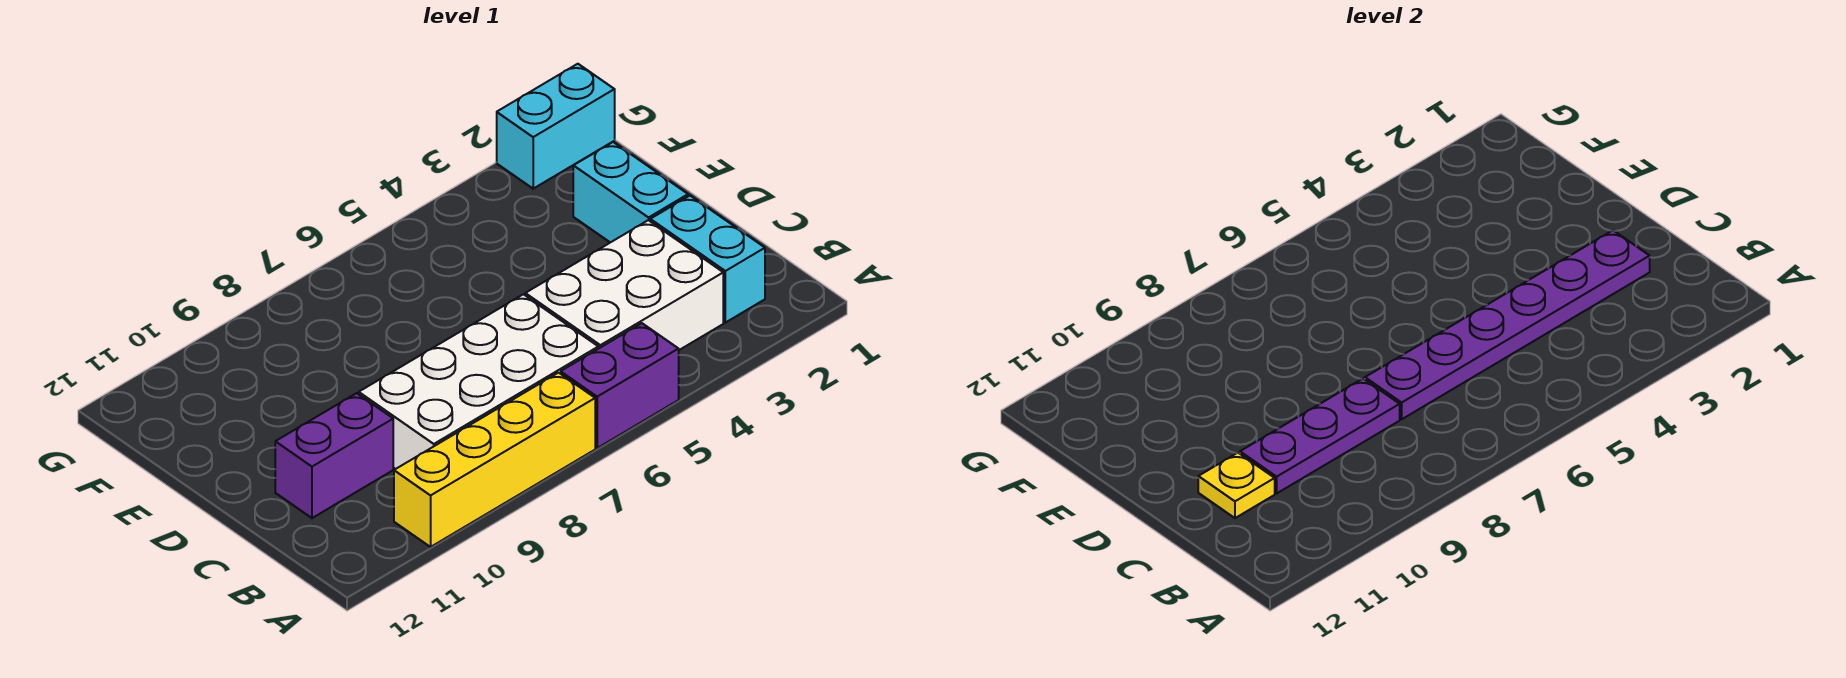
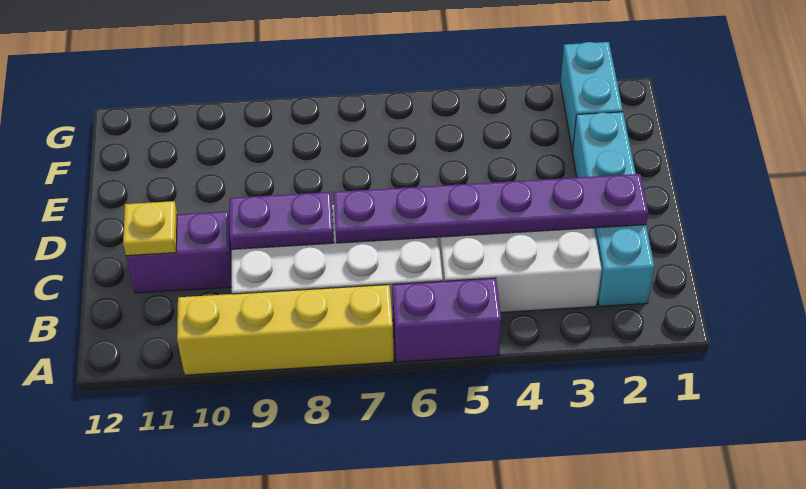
purple 1x3 plate [1240,379,1400,493] -> purple 1x2 plate [229,192,334,249]
cyan 1x2 brick [497,64,615,189] -> cyan 1x2 brick turned to [560,42,623,151]

